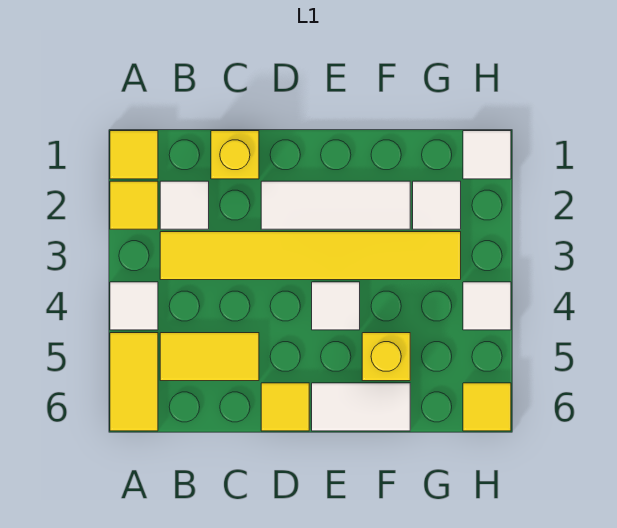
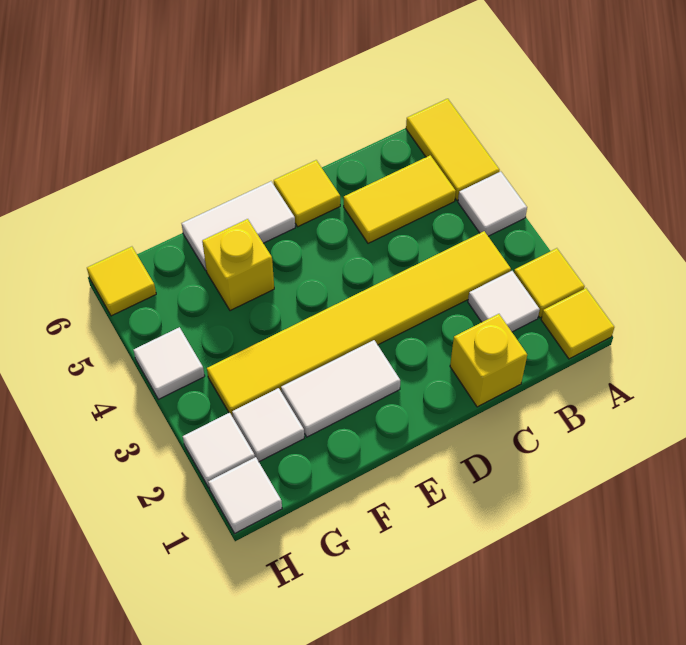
white 1x3 tile [261,181,410,229] -> white 1x2 tile [281,340,400,437]
white 1x1 tile [312,282,360,330] -> white 1x1 tile moved to [183,413,255,488]

